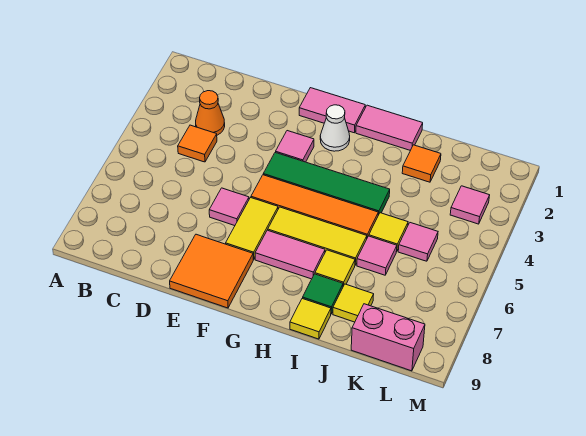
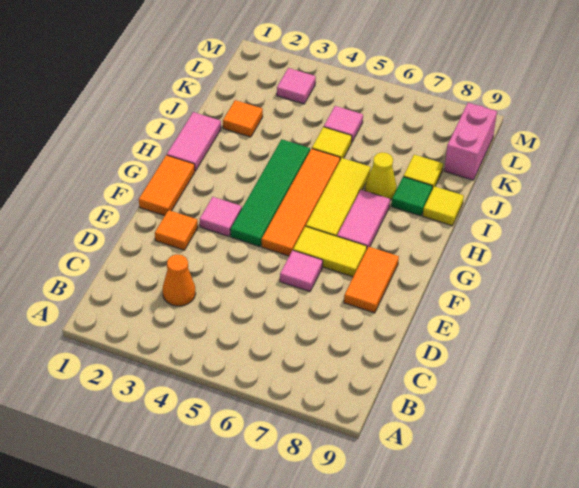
orange 1x1 tile [178,125,217,162] -> orange 1x1 tile moved to [155,210,198,250]
orange 2x2 tile [170,234,253,308] -> orange 1x2 tile [344,247,399,313]
pink 1x2 tile [299,88,365,133] -> orange 1x2 tile [139,155,195,216]
white 1x1 cone [320,105,350,151] -> none
yellow 1x1 tile [315,250,355,286] -> yellow 1x1 cone [365,152,397,200]
pink 1x1 tile [357,236,397,275] -> none

